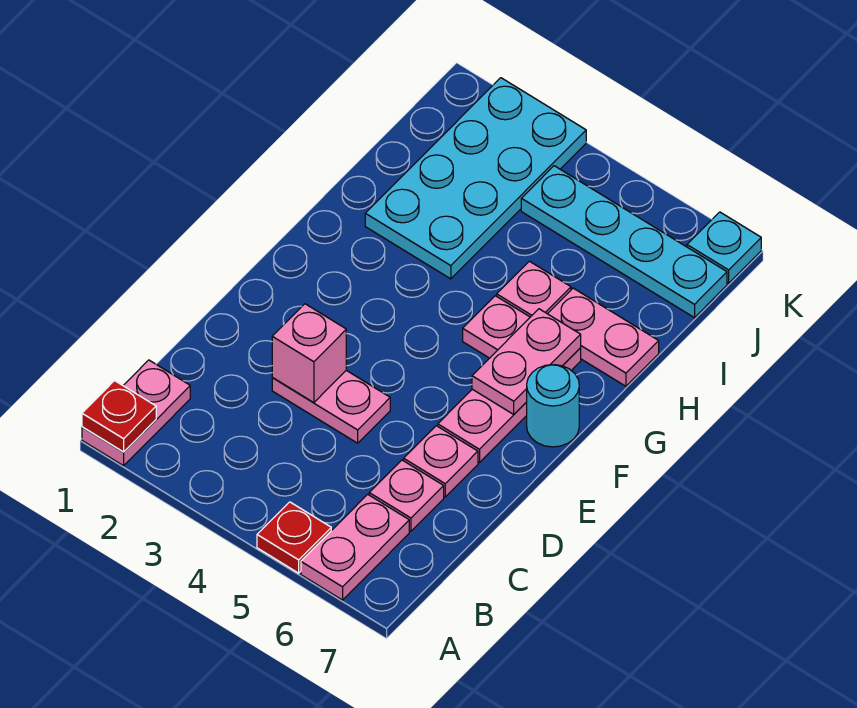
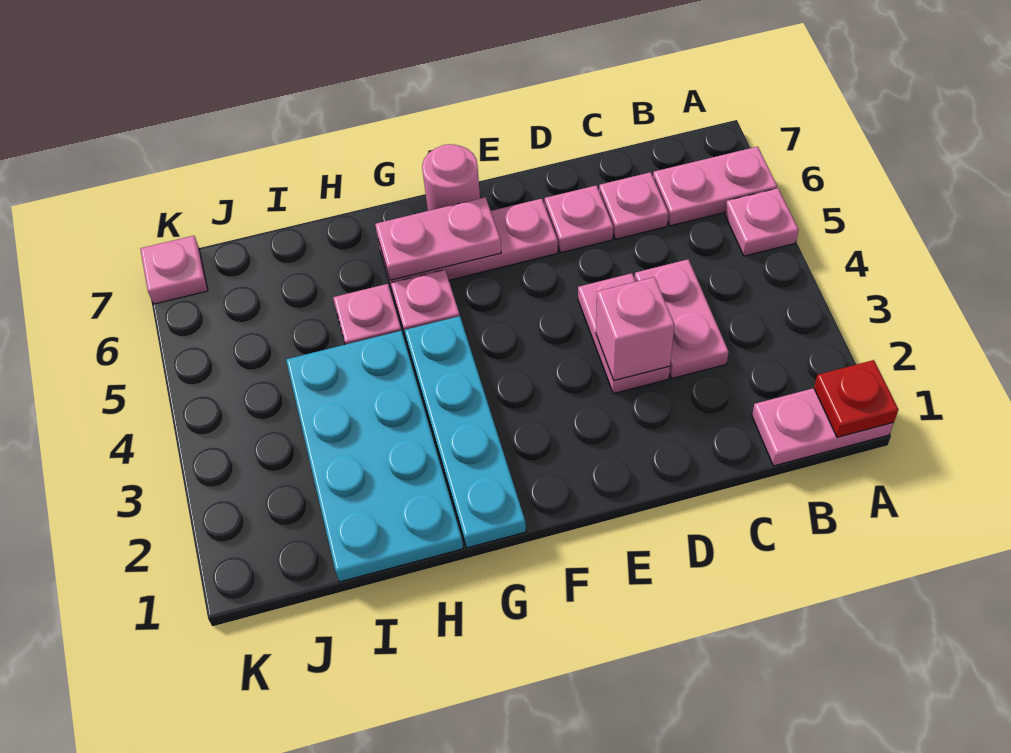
red 1x1 plate [257,502,331,573] -> pink 1x1 plate [725,188,799,256]
cyan 1x1 round brick [527,365,579,447] -> pink 1x1 round brick [422,144,480,211]
cyan 2x4 plate [365,78,586,279] -> cyan 2x4 plate turned to [286,331,463,582]
pink 1x2 plate [548,288,659,386] -> pink 1x2 plate moved to [635,259,728,378]
cyan 1x4 plate [521,166,727,318] -> cyan 1x4 plate moved to [405,316,526,548]
cyan 1x1 plate [687,212,761,283] -> pink 1x1 plate [140,236,208,304]

